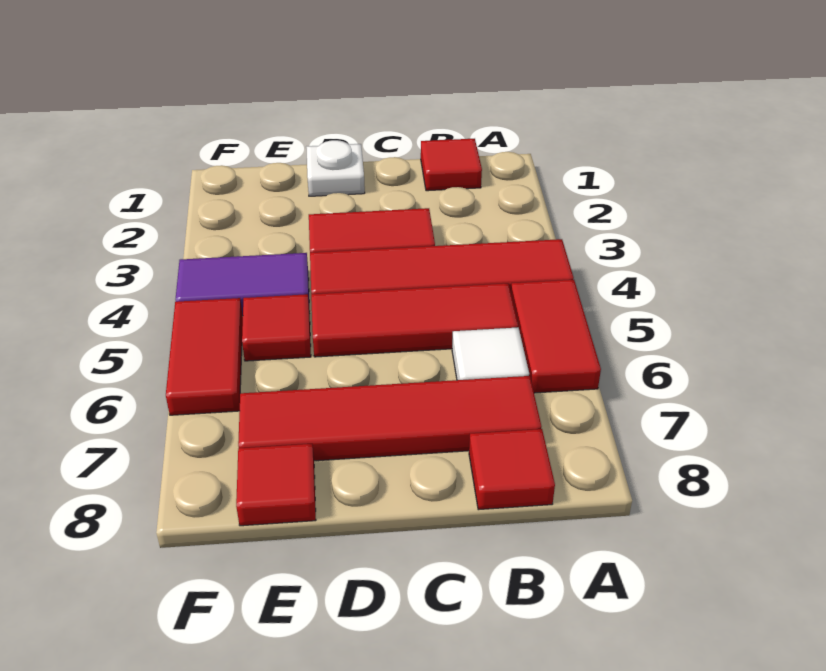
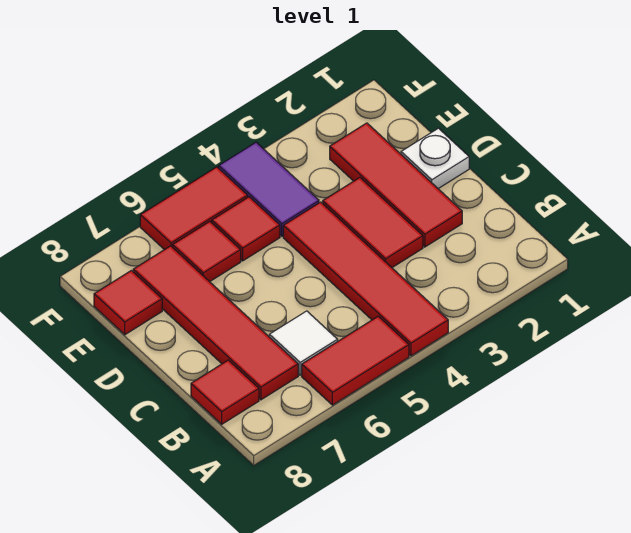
red 1x1 tile [421,139,482,191] -> red 1x1 tile moved to [173,221,241,282]
red 1x3 tile [311,283,518,357] -> red 1x3 tile moved to [330,123,462,247]

